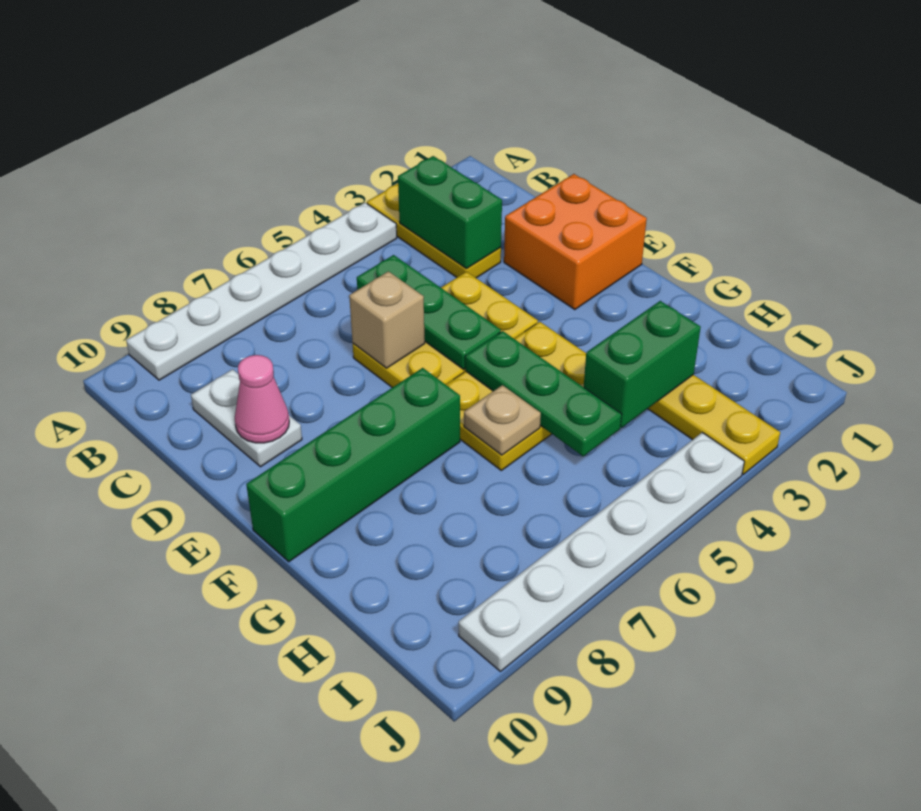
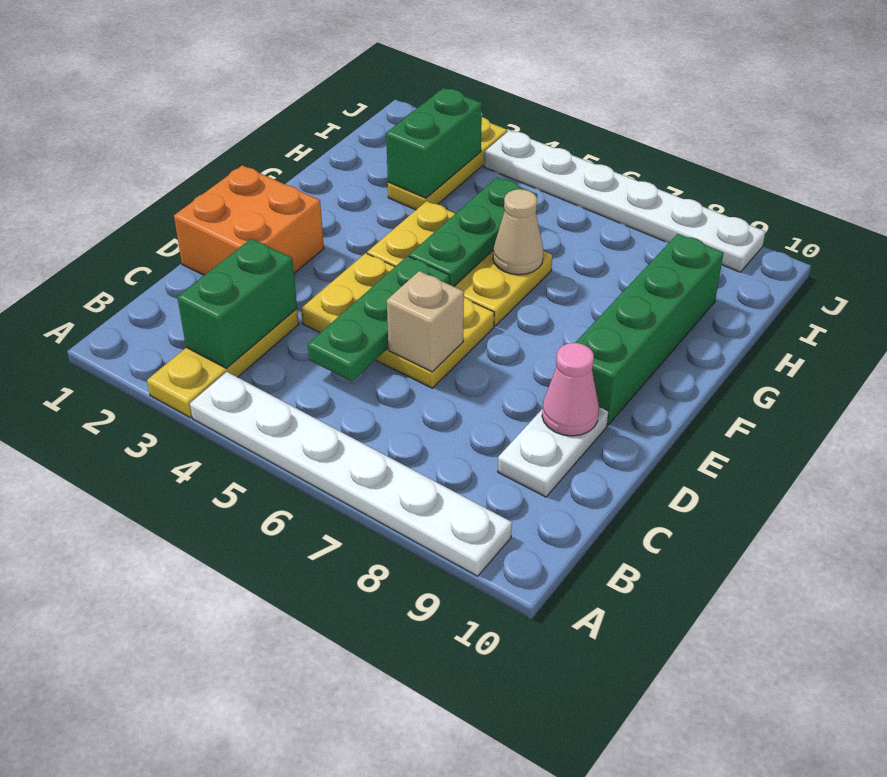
green 1x4 brick [246,368,460,562] -> green 1x4 brick turned to [575,234,724,425]
tan 1x1 plate [464,385,541,455] -> tan 1x1 cone [493,189,543,275]
green 1x2 brick [584,301,701,428] -> green 1x2 brick turned to [386,88,482,198]

